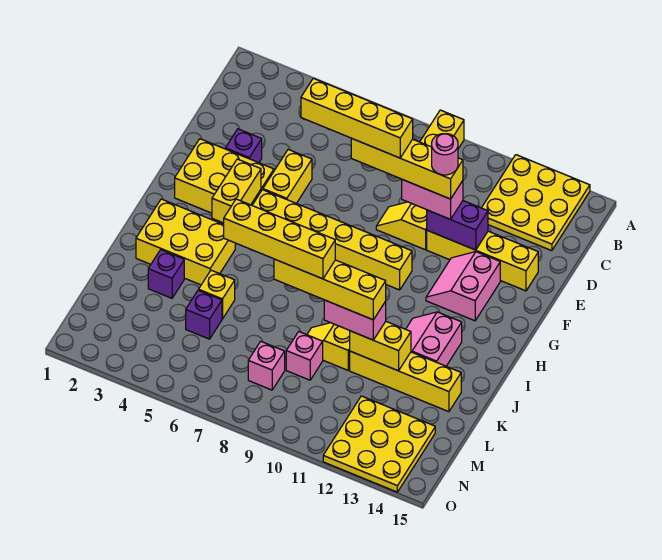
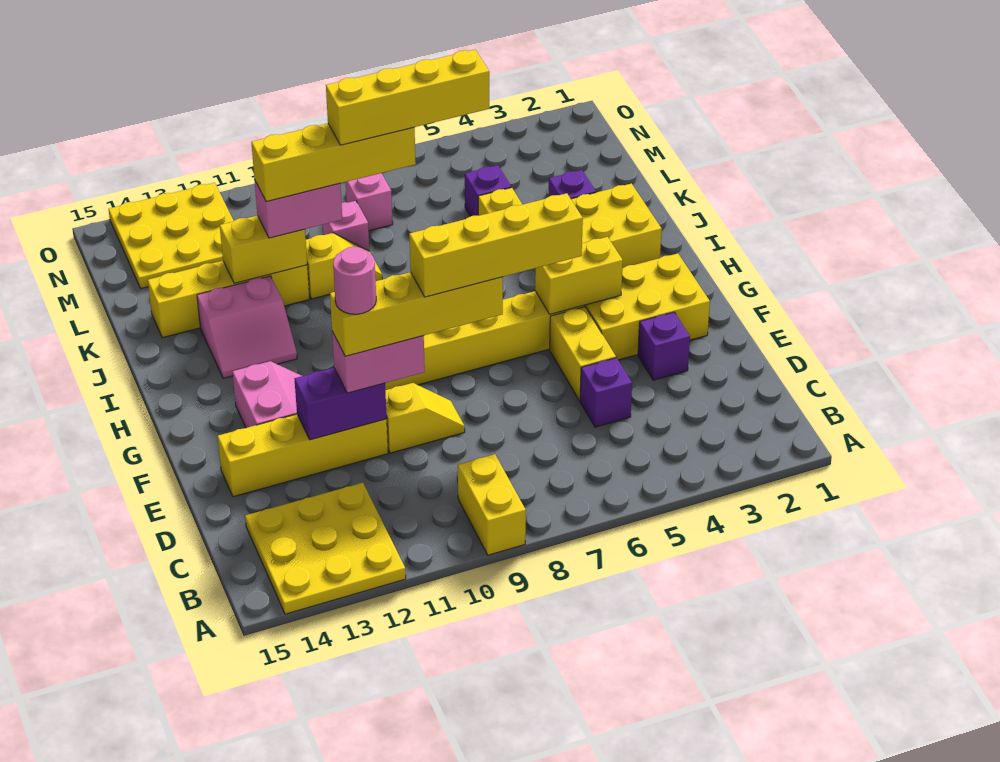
none -> purple 1x1 brick [580,358,632,427]
yellow 1x2 brick [212,159,261,223] -> yellow 1x2 brick turned to [535,237,623,314]
pink 2x2 slope [406,312,462,366] -> pink 2x2 slope turned to [197,276,297,378]

